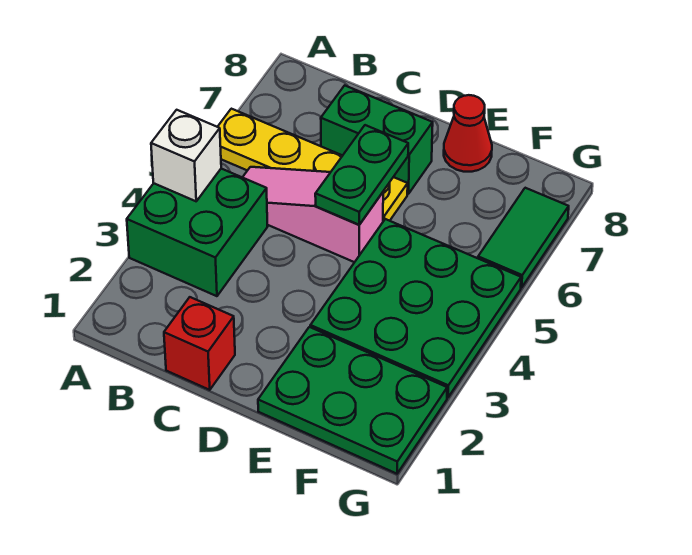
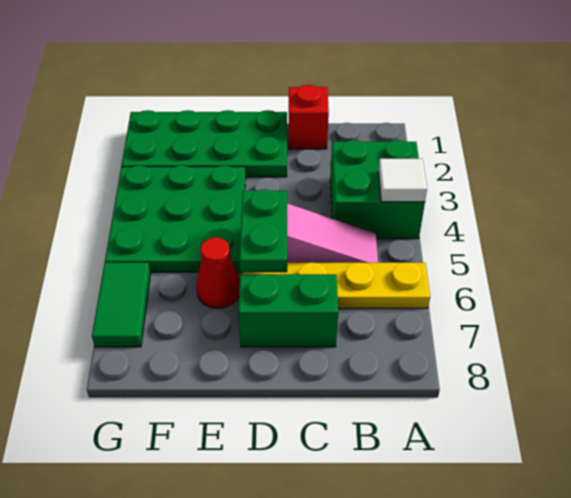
white 1x1 brick [151,110,221,201] -> white 1x1 tile [378,159,427,202]
green 2x3 plate [258,327,447,474] -> green 2x4 plate [122,110,287,177]
red 1x1 cone [444,95,492,172] -> red 1x1 cone moved to [196,237,240,308]

